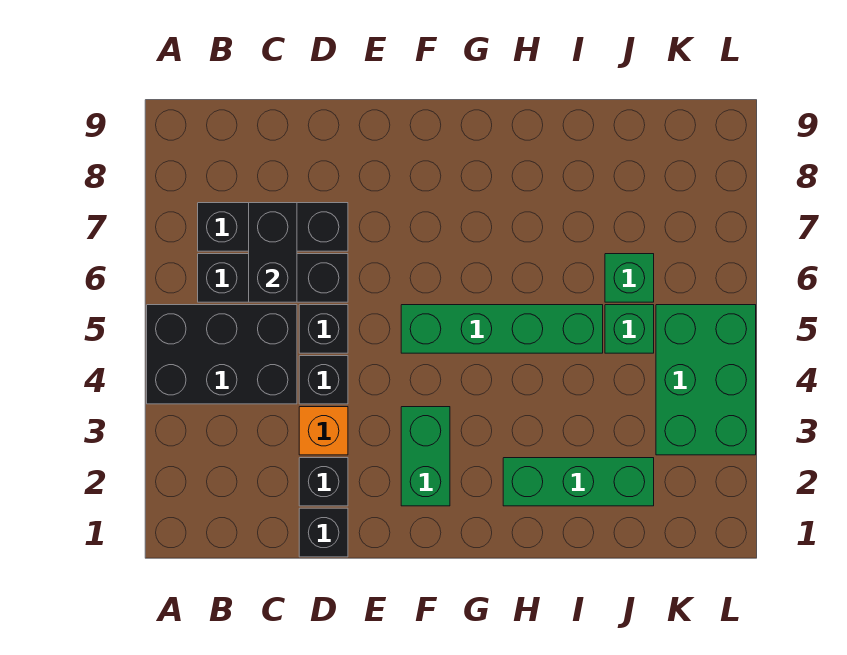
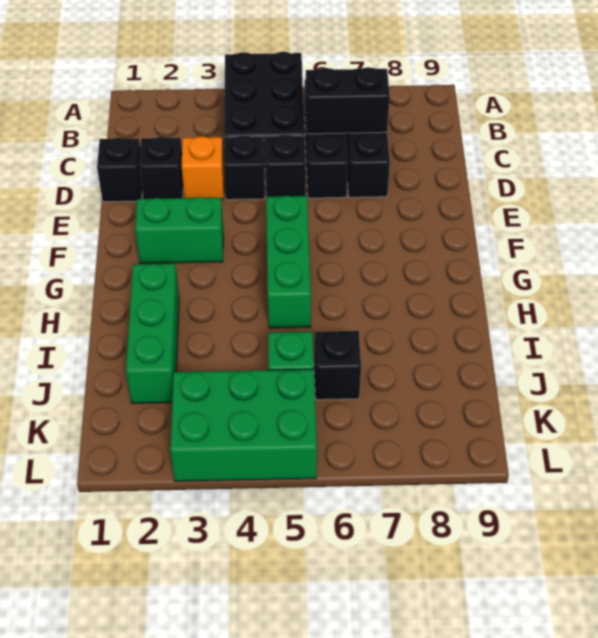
green 1x4 brick [401,305,603,353] -> green 1x3 brick [266,196,311,328]
green 1x1 brick [605,254,654,302] -> black 1x1 brick [314,331,361,400]

